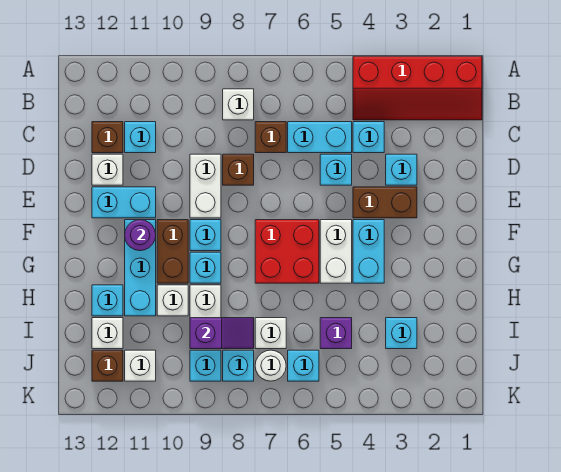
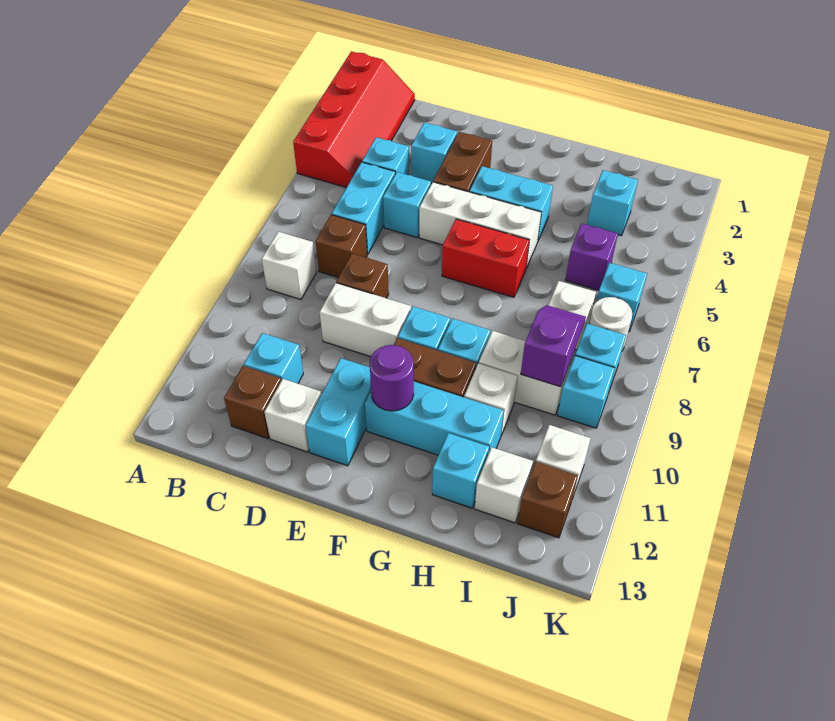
white 1x2 brick [320,220,352,283] -> white 1x3 brick [419,182,541,268]
red 2x2 brick [255,220,319,283] -> red 1x2 brick [442,219,529,297]

